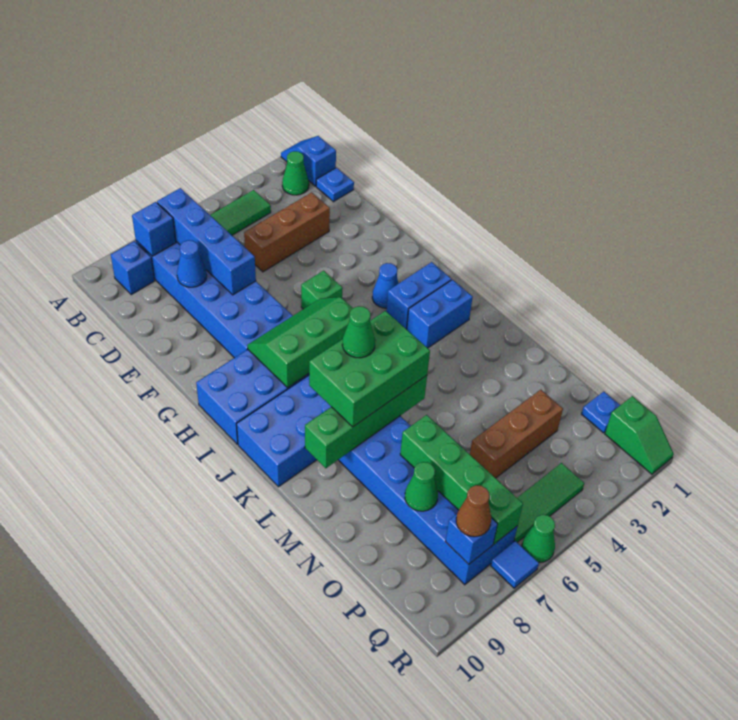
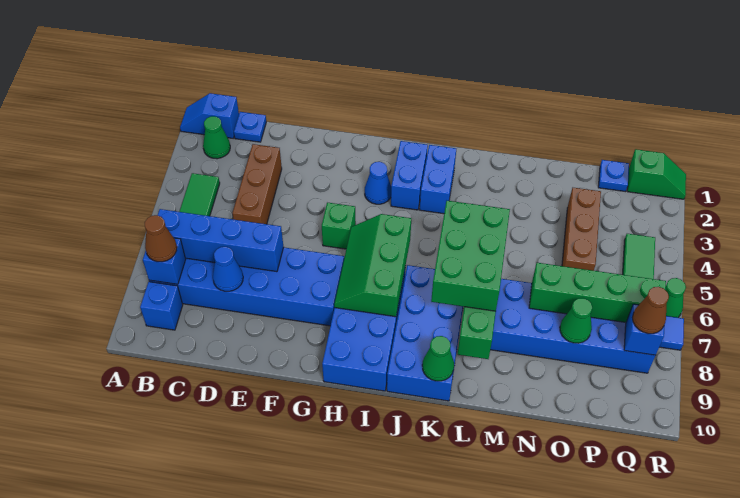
none -> brown 1x1 cone [145,215,177,262]
green 1x1 cone [342,306,375,358] -> green 1x1 cone moved to [422,336,454,381]

